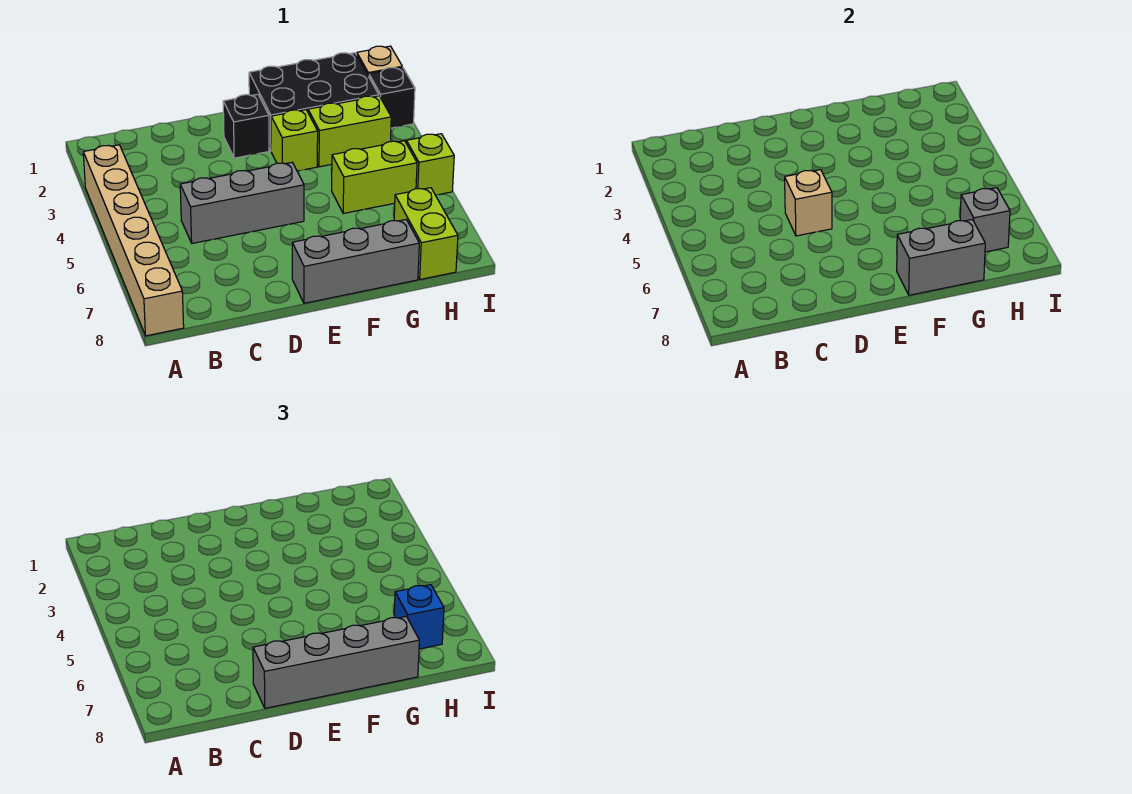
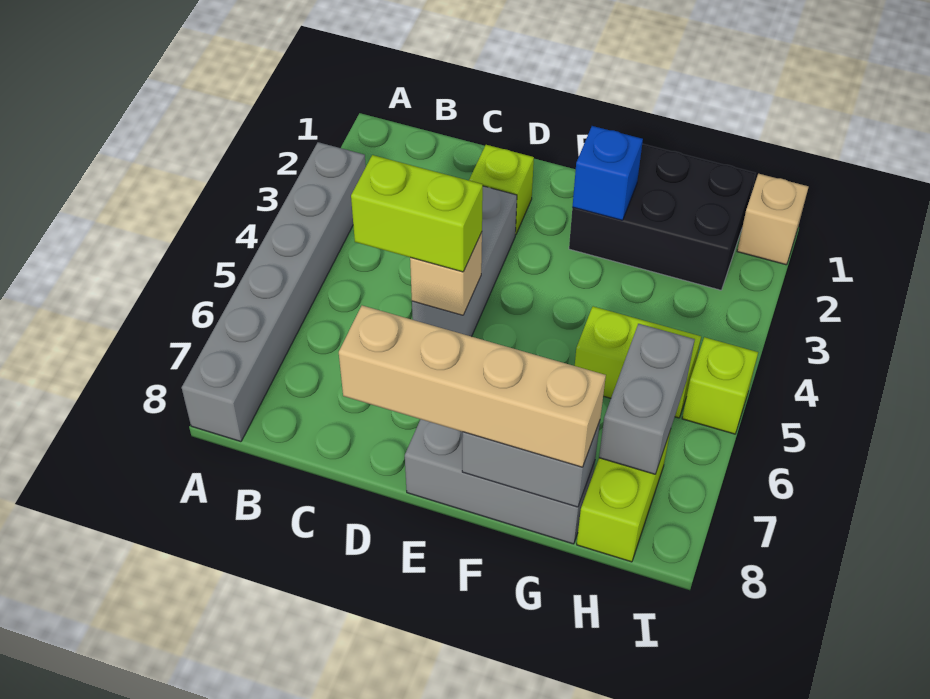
tan 1x6 brick [83,145,184,336] -> grey 1x6 brick [182,142,366,442]
grey 1x3 brick [180,162,304,243] -> grey 1x3 brick turned to [412,186,517,337]
grey 1x4 brick [253,617,419,708] -> tan 1x4 brick [339,305,606,467]
black 1x1 brick [223,94,269,158] -> none
lime 1x1 brick [271,110,318,171] -> lime 1x1 brick moved to [469,145,534,235]
lime 1x2 brick [308,96,391,167] -> lime 1x2 brick moved to [351,155,483,272]
grey 1x1 brick [960,188,1010,252] -> grey 1x2 brick [599,324,695,474]
blue 1x1 brick [394,585,444,649] -> blue 1x1 brick moved to [573,126,643,220]
black 1x1 brick [369,67,415,128] -> none

